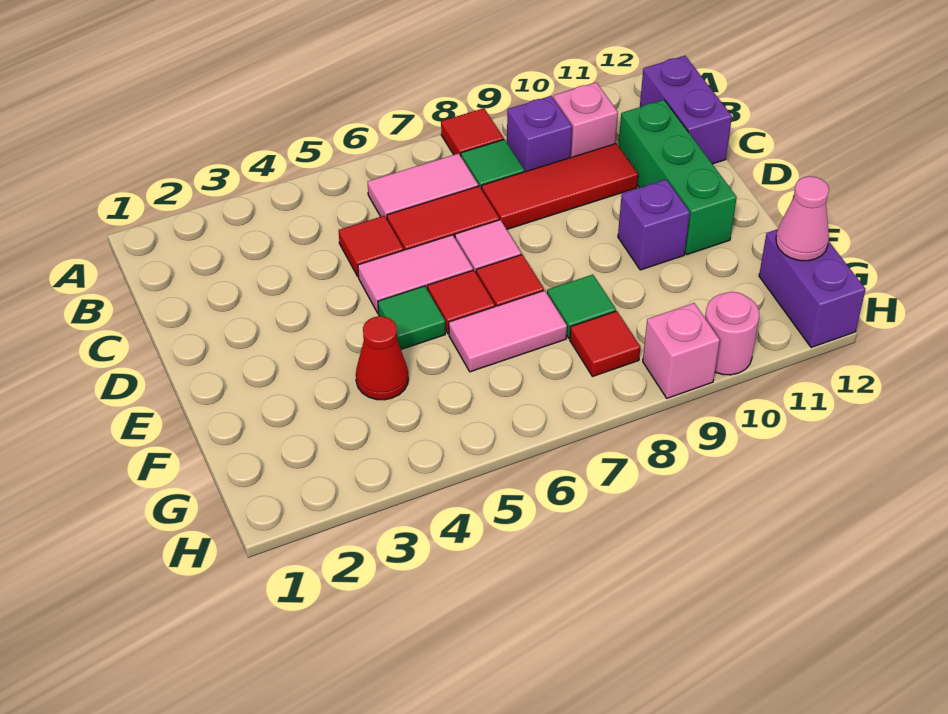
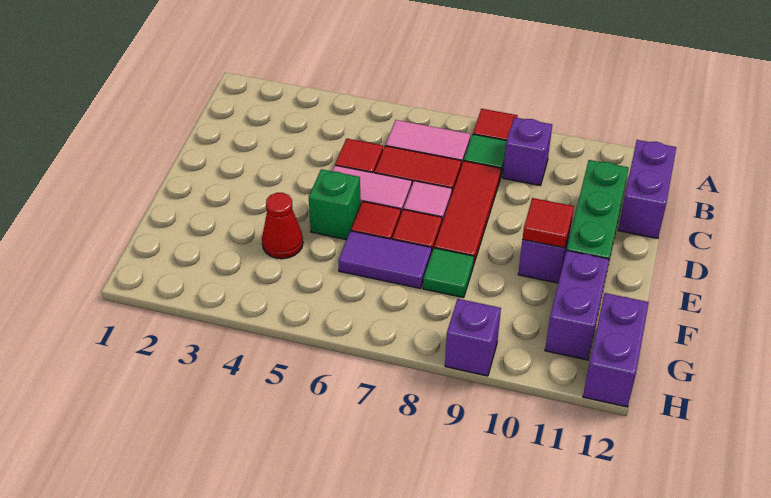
pink 1x1 brick [553,82,618,158] -> none
red 1x3 tile [482,143,638,229] -> red 1x3 tile turned to [434,161,501,265]
green 1x1 tile [378,286,445,349] -> green 1x1 brick [309,169,361,240]
pink 1x2 tile [449,290,567,372] -> purple 1x2 tile [338,231,432,289]
none -> purple 1x2 brick [545,250,609,360]
red 1x1 tile [570,311,640,377] -> red 1x1 tile moved to [522,198,574,248]
pink 1x1 cone [776,176,829,261] -> none
pink 1x1 brick [643,303,720,398] -> purple 1x1 brick [445,299,501,376]
pink 1x1 round brick [705,292,759,375] -> none

